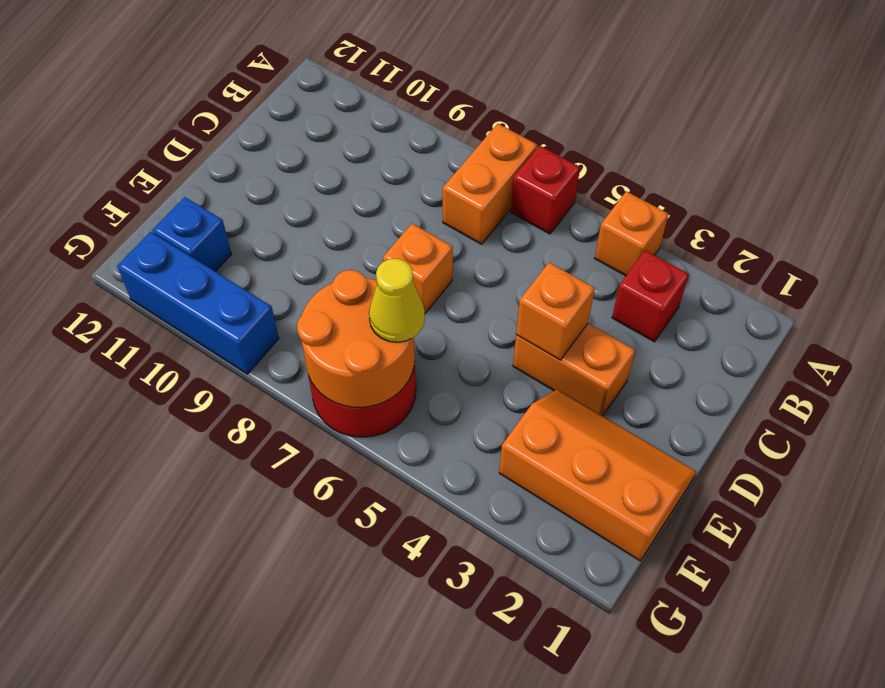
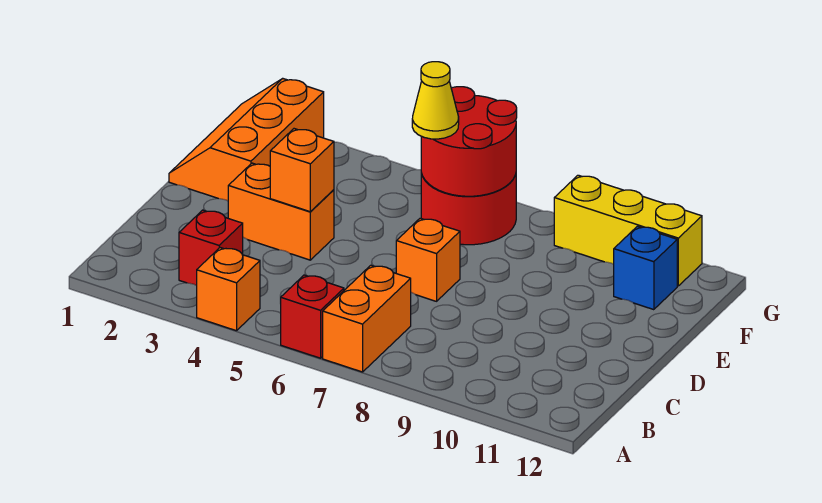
orange 2x3 slope [499,389,696,561] -> orange 2x3 slope turned to [169,79,324,201]
orange 2x2 round brick [297,270,415,407] -> red 2x2 round brick [421,87,517,196]
blue 1x3 brick [117,232,279,374] -> yellow 1x3 brick [554,175,702,286]

